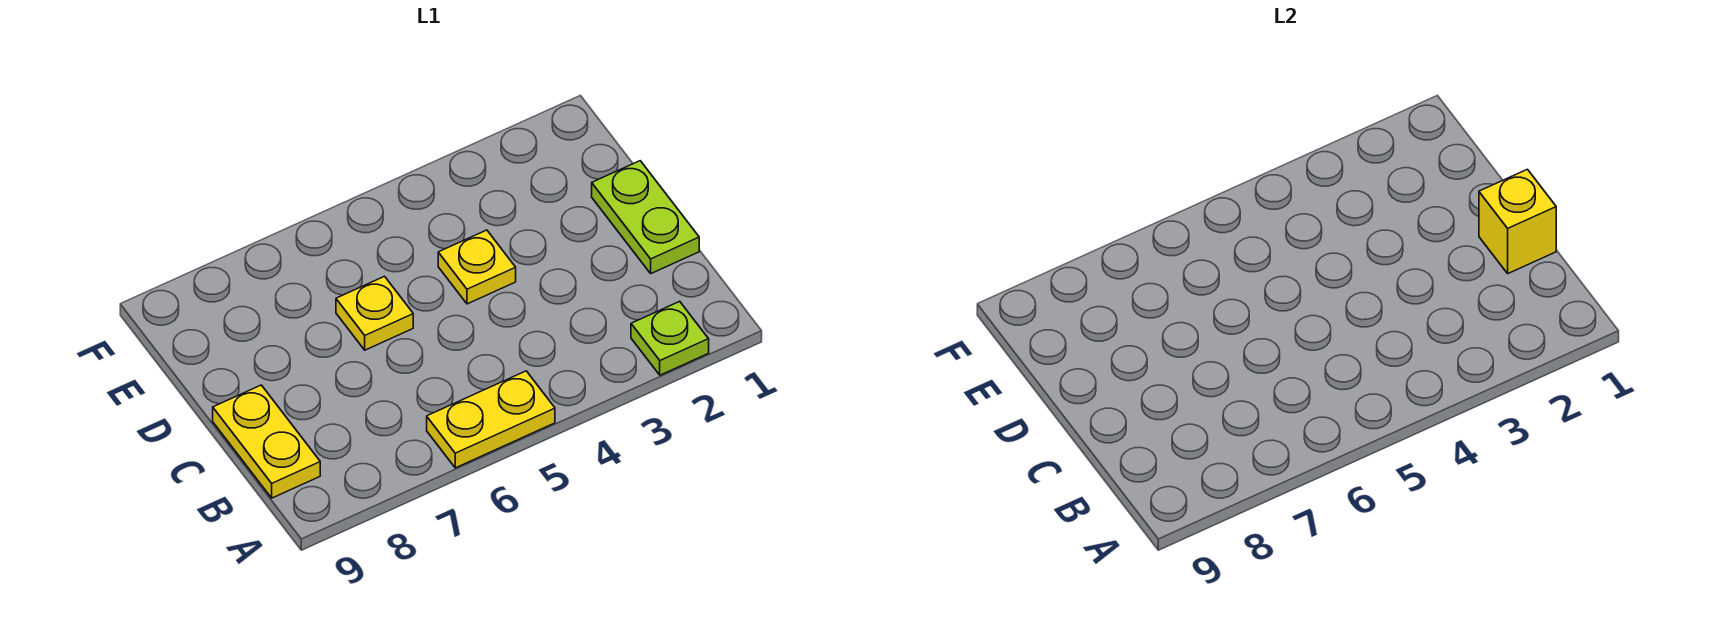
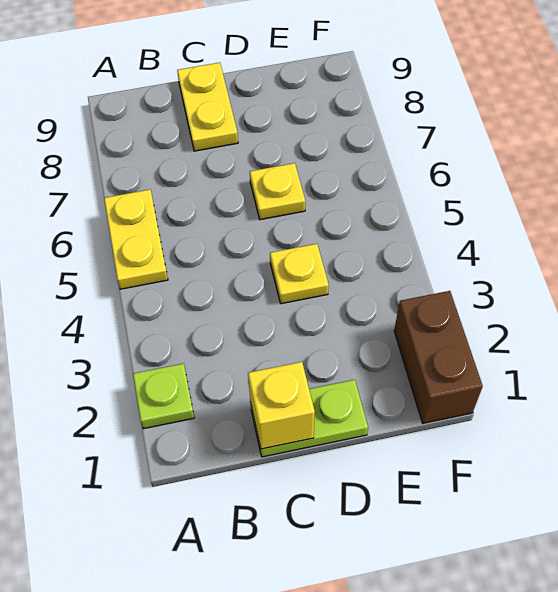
yellow 1x2 plate [213,385,320,498] -> yellow 1x2 plate turned to [177,63,238,151]
none -> brown 1x2 brick [394,291,483,423]

